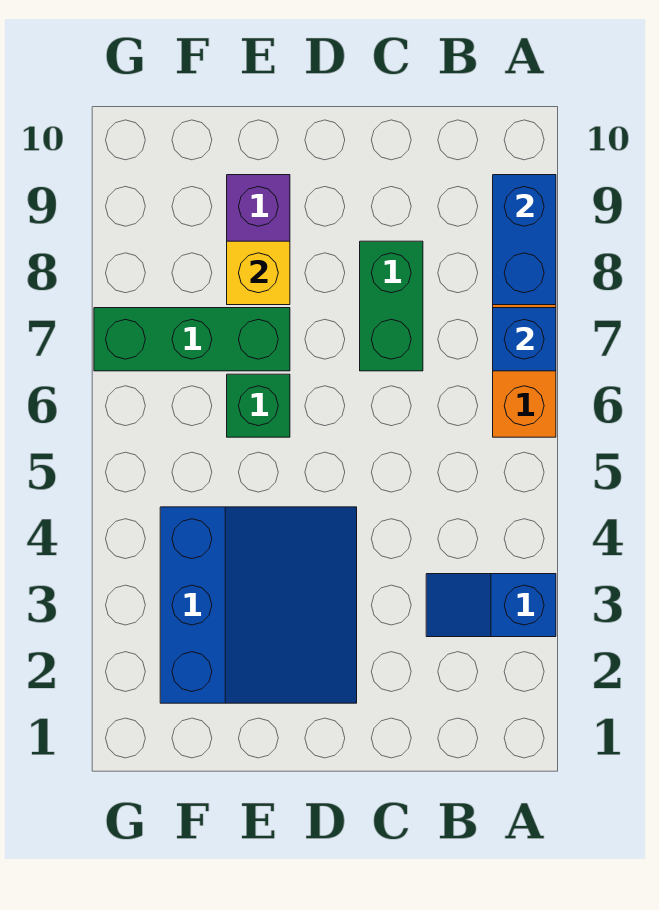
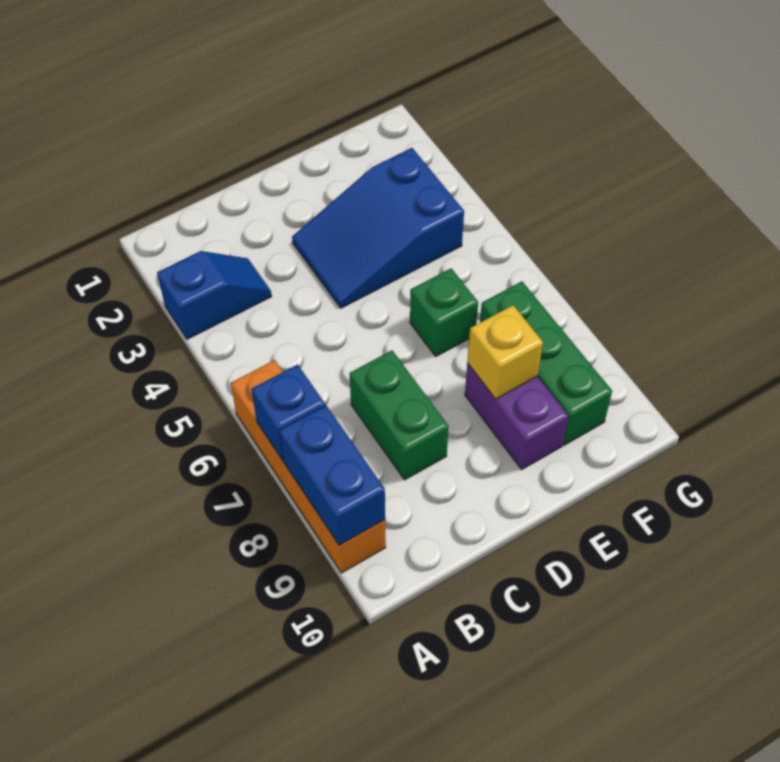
blue 3x3 slope [160,507,357,703] -> blue 2x3 slope [292,148,464,308]
green 1x3 brick [94,308,290,371] -> green 1x3 brick turned to [480,282,612,445]

